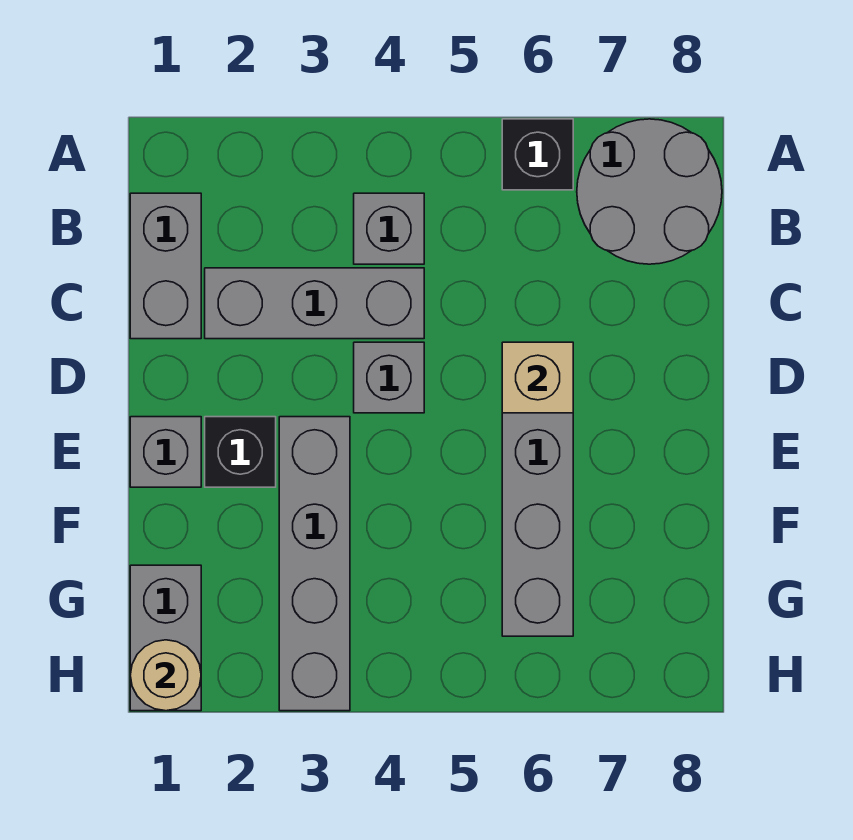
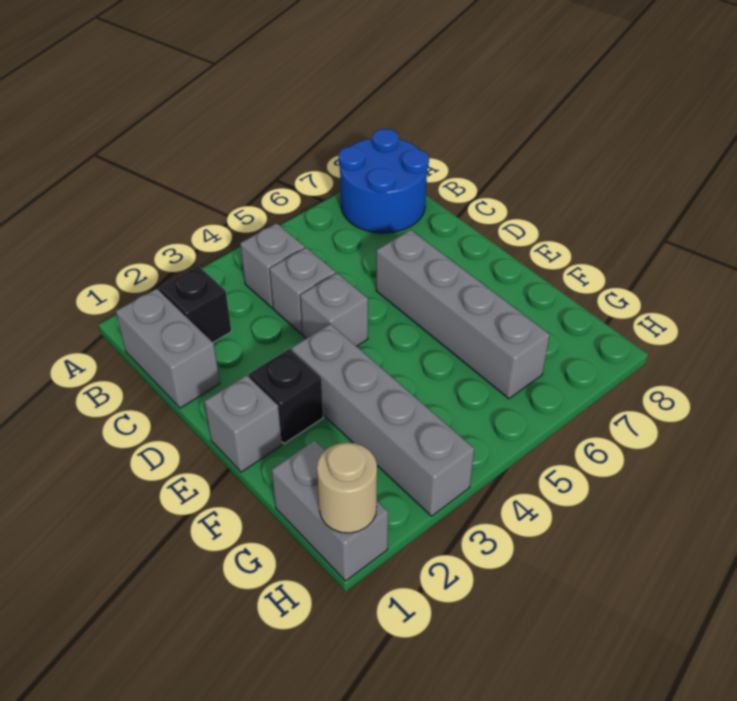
black 1x1 brick [502,119,573,190] -> black 1x1 brick moved to [159,266,231,342]
grey 2x2 round brick [577,119,722,264] -> blue 2x2 round brick [339,129,429,233]
grey 1x3 brick [205,268,424,339] -> grey 1x1 brick [270,248,336,334]
tan 1x1 brick [502,342,573,413] -> none

